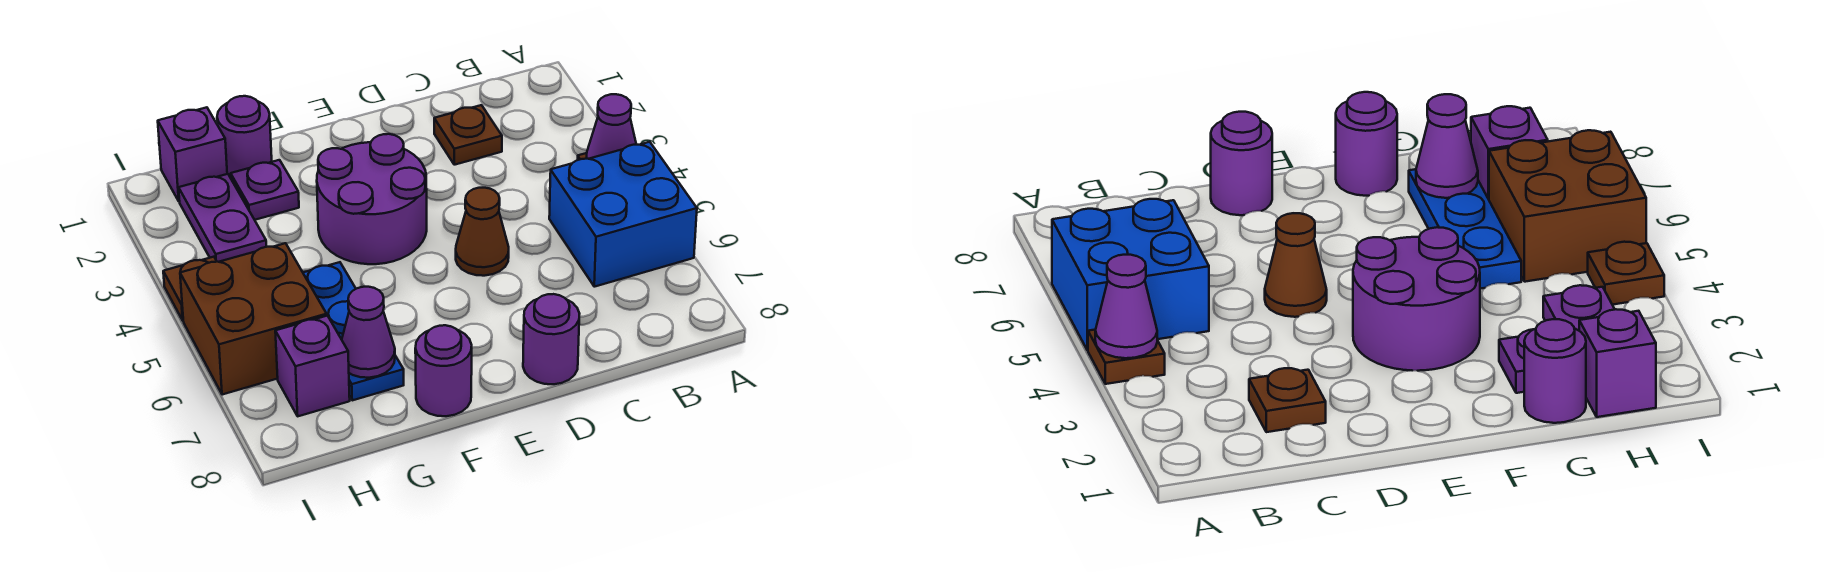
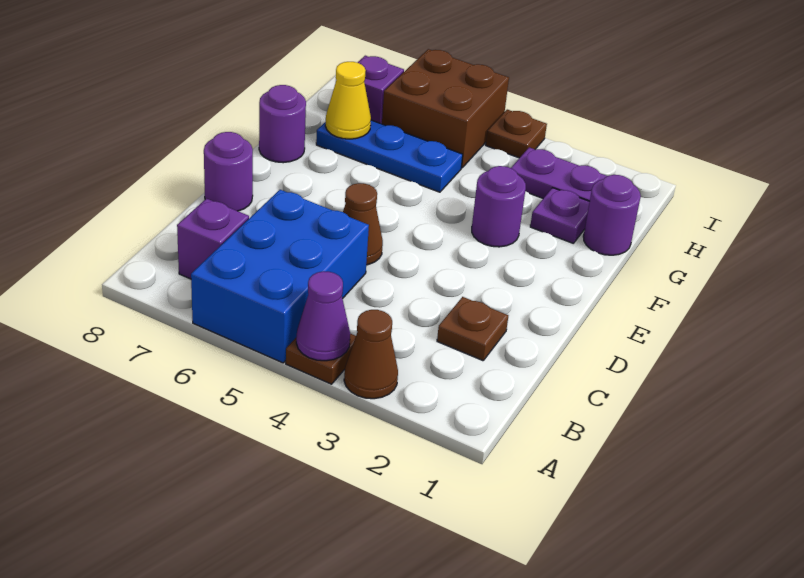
none -> brown 1x1 cone [344,310,398,399]
blue 2x2 brick [549,142,697,287] -> blue 2x3 brick [191,190,369,363]
purple 2x2 round brick [317,134,427,264] -> purple 1x1 round brick [472,166,526,247]
purple 1x1 cone [342,287,395,378] -> yellow 1x1 cone [325,62,371,139]
purple 1x1 brick [158,107,227,202] -> purple 1x1 brick moved to [177,199,249,279]

